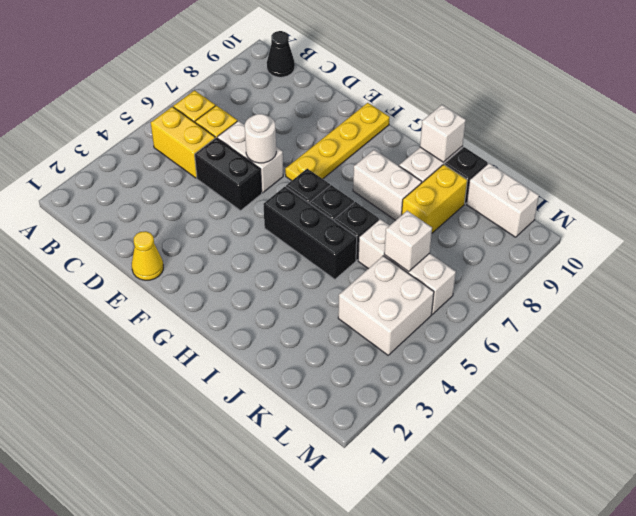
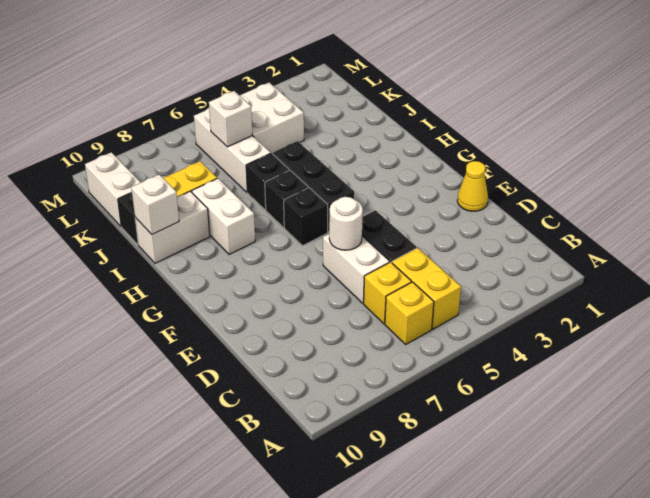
black 1x1 cone [267,31,295,77] -> none
yellow 1x4 plate [285,103,390,181] -> none

